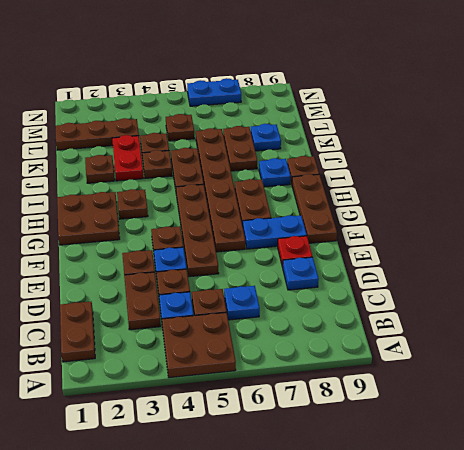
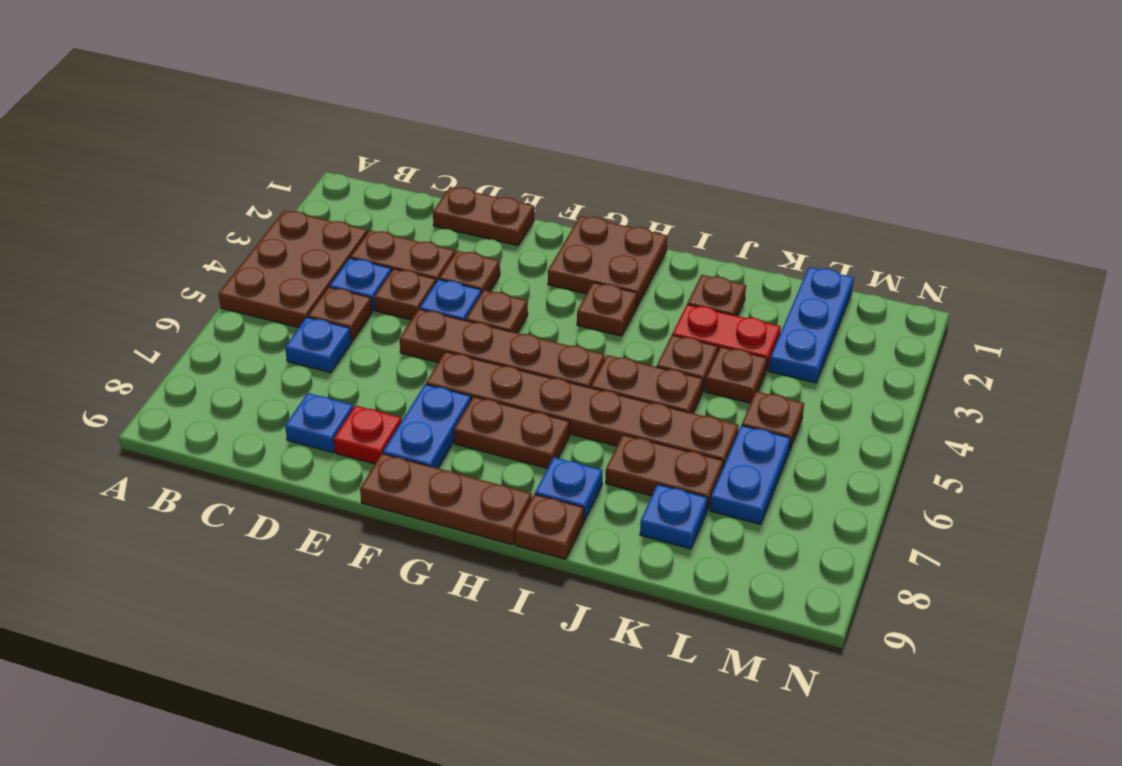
brown 2x2 plate [162,313,236,378] -> brown 2x3 plate [219,210,368,328]
brown 1x2 plate [60,302,95,362] -> brown 1x2 plate moved to [433,187,534,246]
brown 1x3 plate [56,118,139,150] -> blue 1x3 plate [769,267,854,383]
blue 1x2 plate [187,78,241,106] -> blue 1x2 plate moved to [710,425,791,524]

